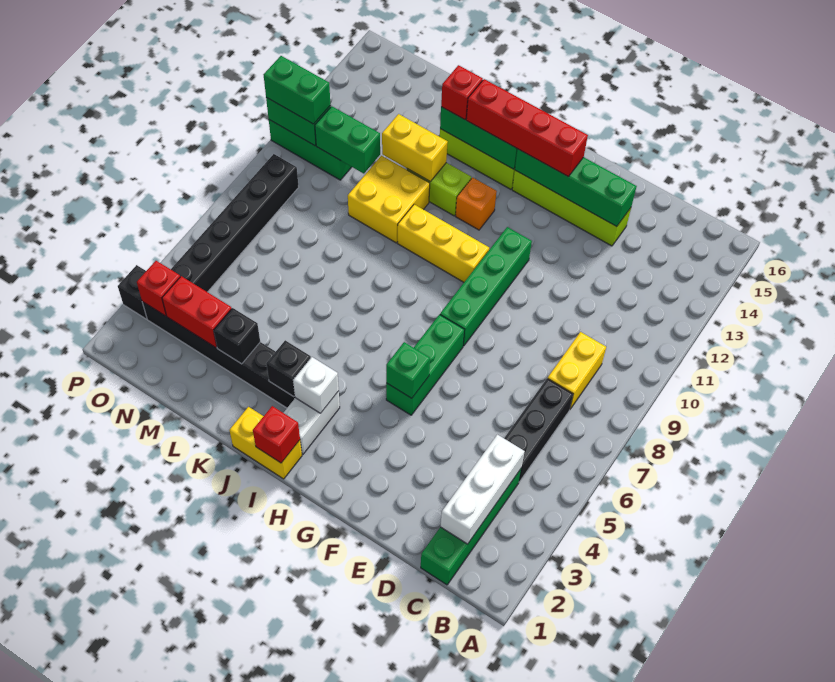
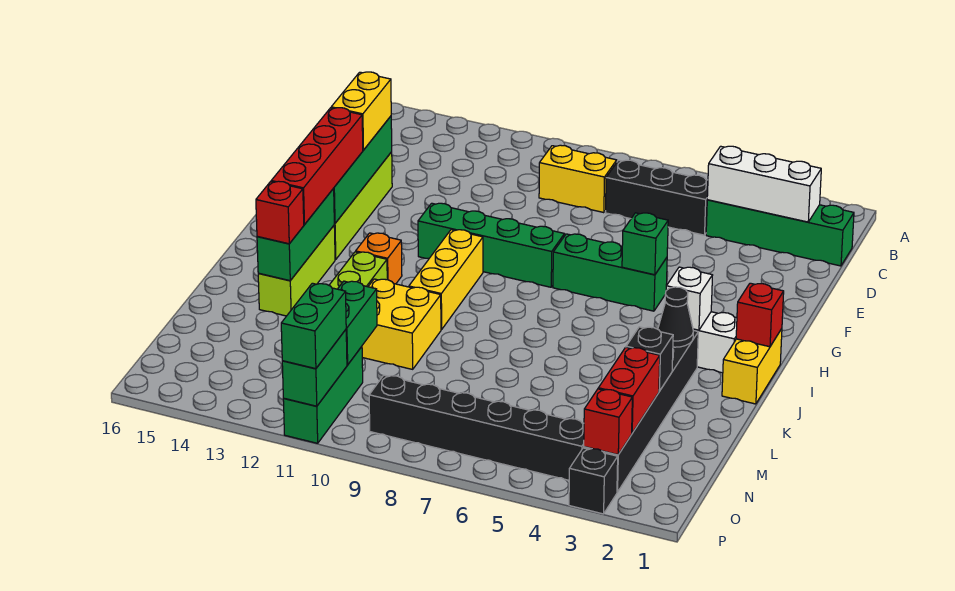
black 1x1 brick [266,340,311,397] -> black 1x1 cone [658,287,693,347]
yellow 1x2 brick [382,114,448,181] -> yellow 1x2 brick moved to [331,72,391,150]

